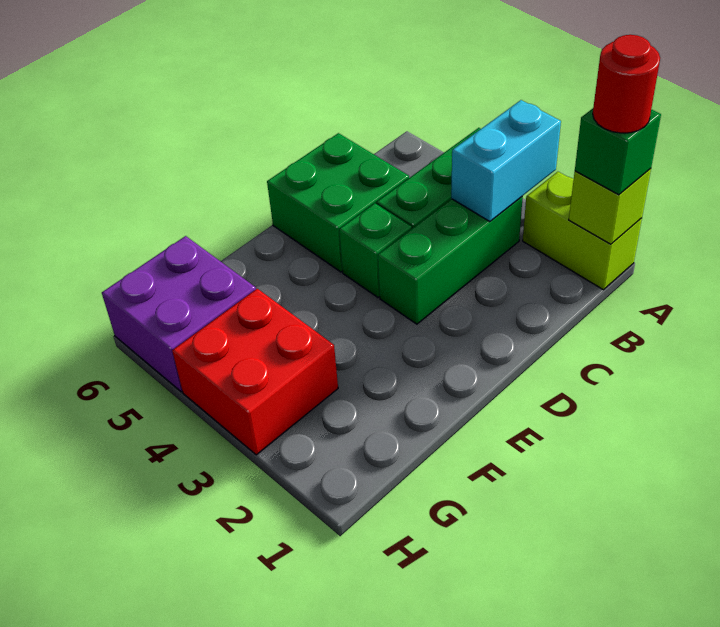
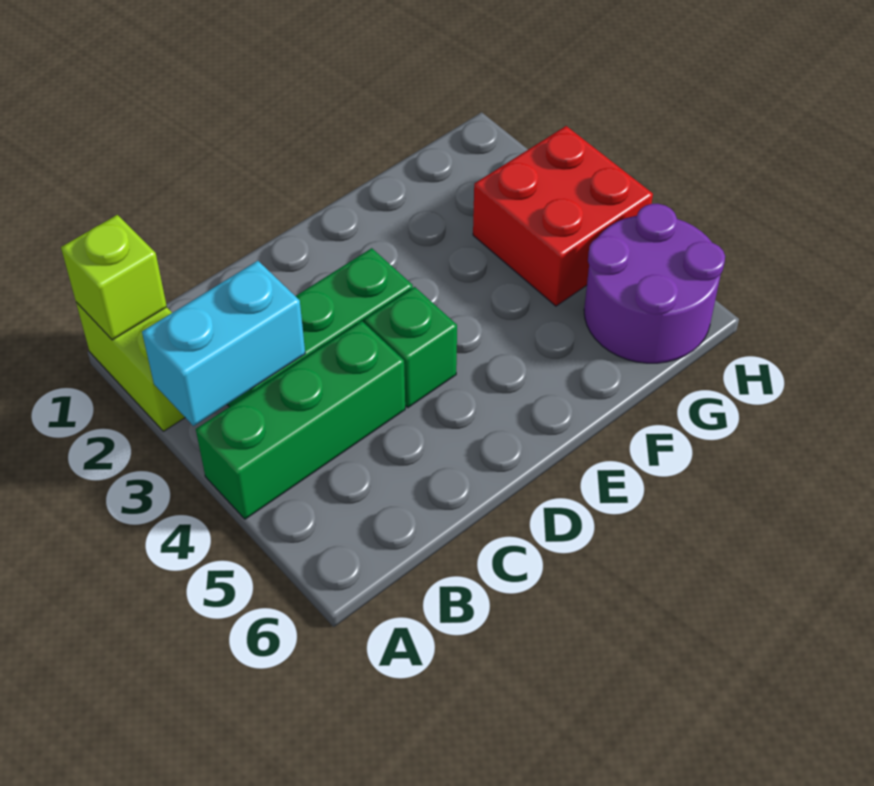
green 1x1 brick [575,109,661,195] -> none
red 1x1 round brick [593,35,660,133] -> none
green 2x2 brick [267,133,409,272] -> none
purple 2x2 brick [102,236,256,392] -> purple 2x2 round brick [584,204,725,363]

